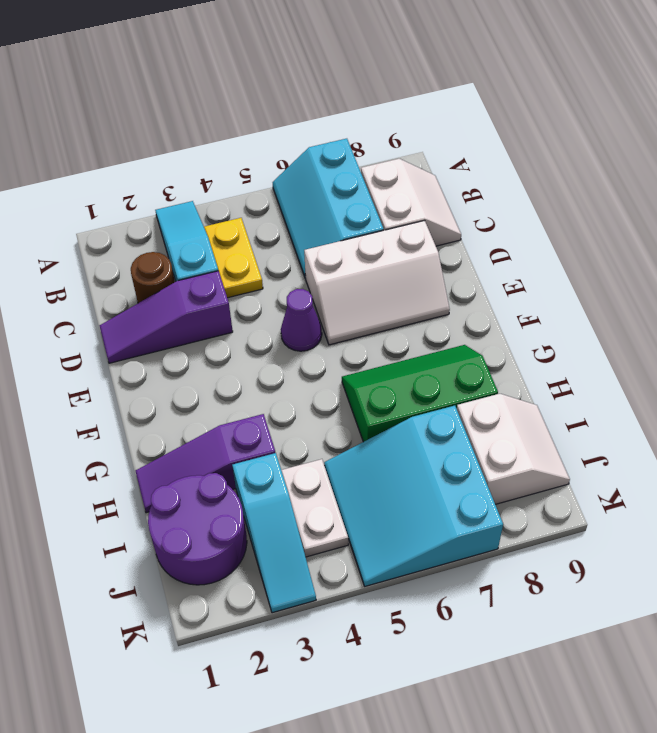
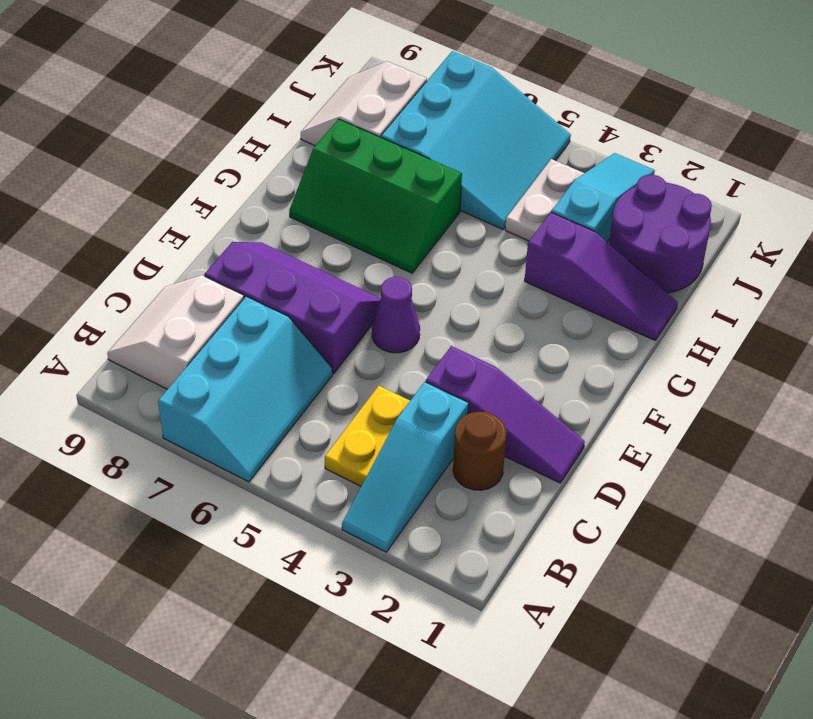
white 2x3 slope [304,221,450,345] -> purple 2x3 slope [204,242,381,373]

